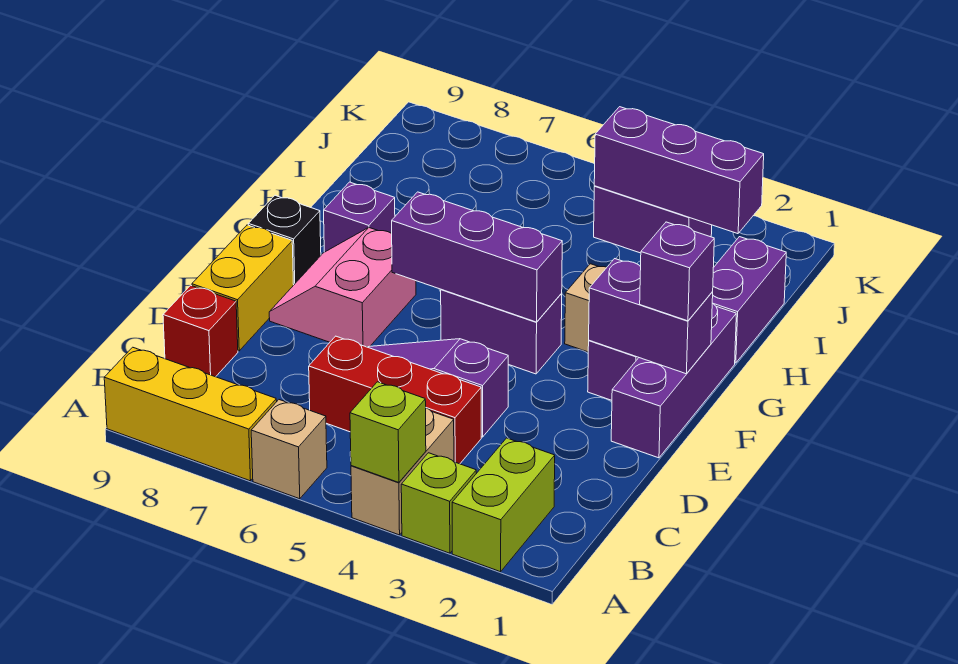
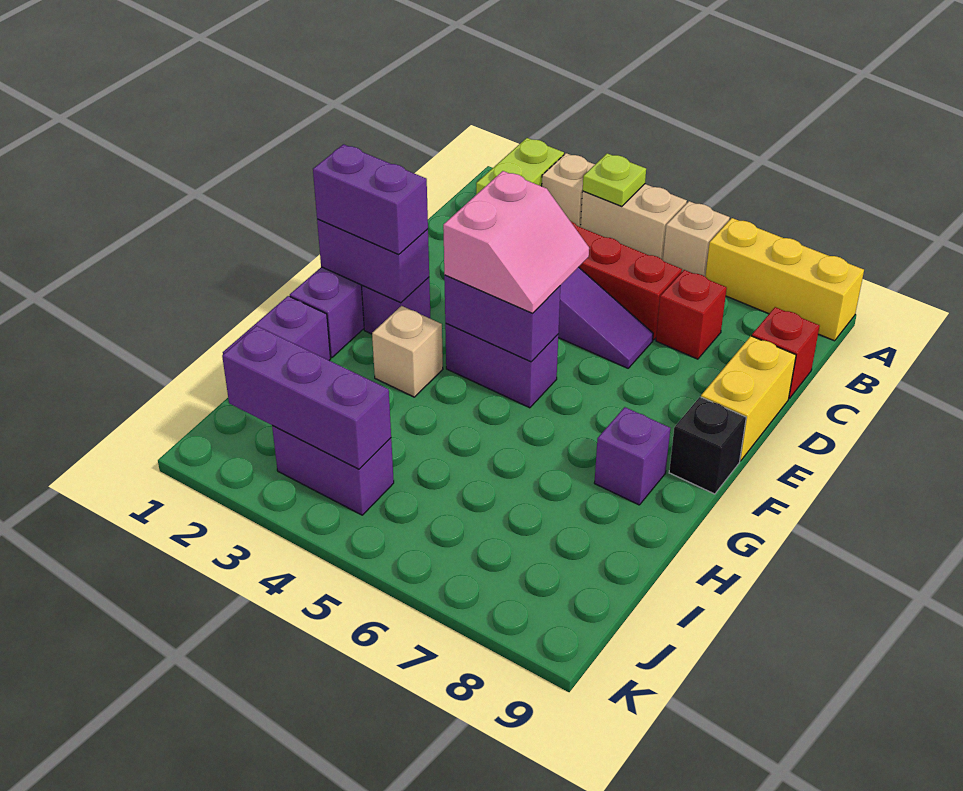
lime 1x1 brick [401,453,476,553] -> tan 1x1 brick [542,153,595,227]
tan 1x2 brick [351,408,454,535] -> tan 1x2 brick turned to [581,184,687,260]
lime 1x1 brick [350,382,426,482] -> lime 1x1 plate [583,153,646,206]
none -> red 1x1 brick [656,270,727,359]
pink 2x2 slope [269,228,416,347] -> pink 2x2 slope moved to [443,171,589,313]
purple 1x1 brick [640,222,714,321] -> purple 1x2 brick [313,144,428,254]
purple 1x3 brick [392,192,562,322] -> purple 1x2 brick [444,275,560,362]

